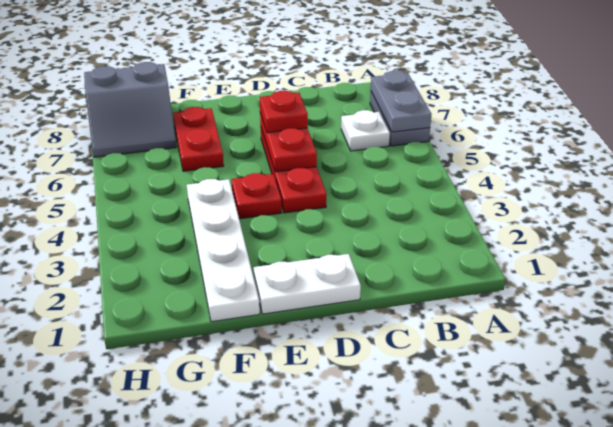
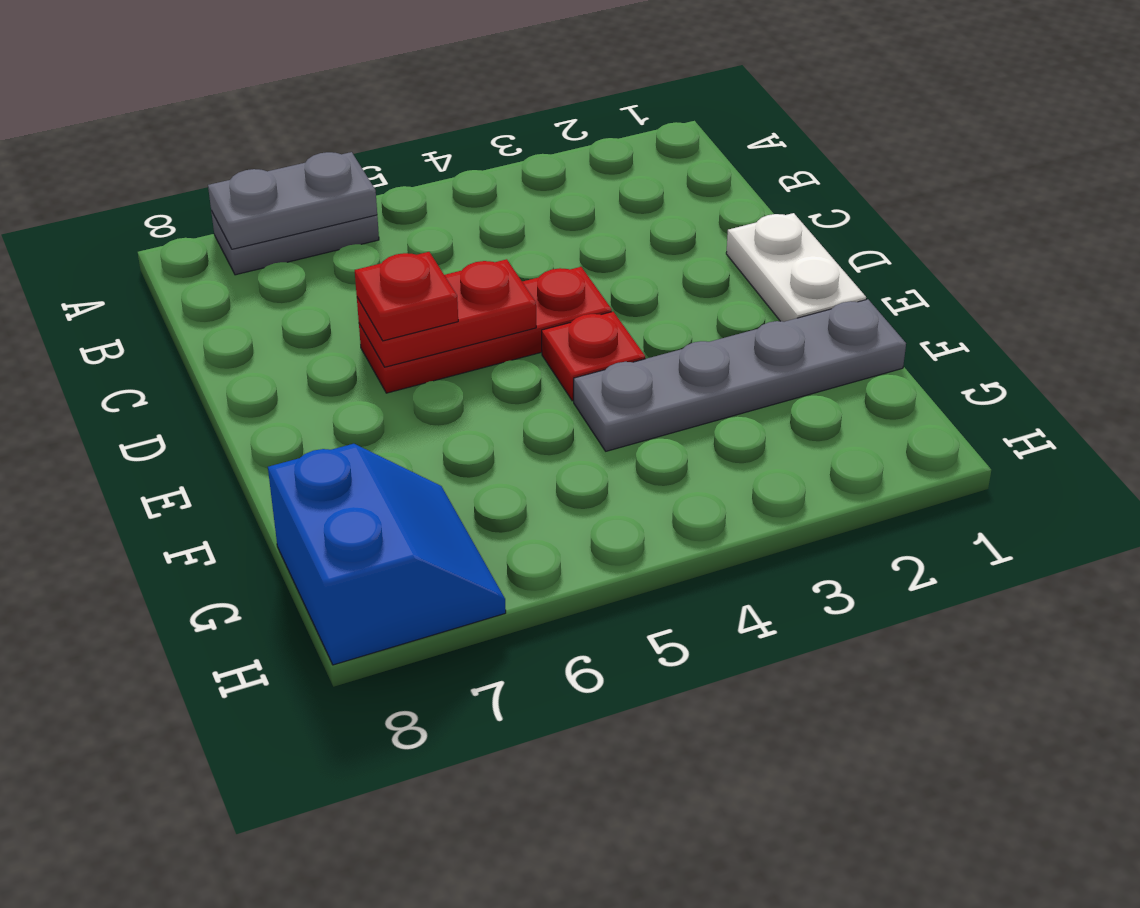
white 1x1 plate [341,110,390,151] -> none
white 1x4 plate [187,179,260,322] -> grey 1x4 plate [574,299,906,451]
red 1x2 plate [173,107,224,171] -> none
grey 2x2 slope [84,62,176,157] -> blue 2x2 slope [268,444,506,665]

